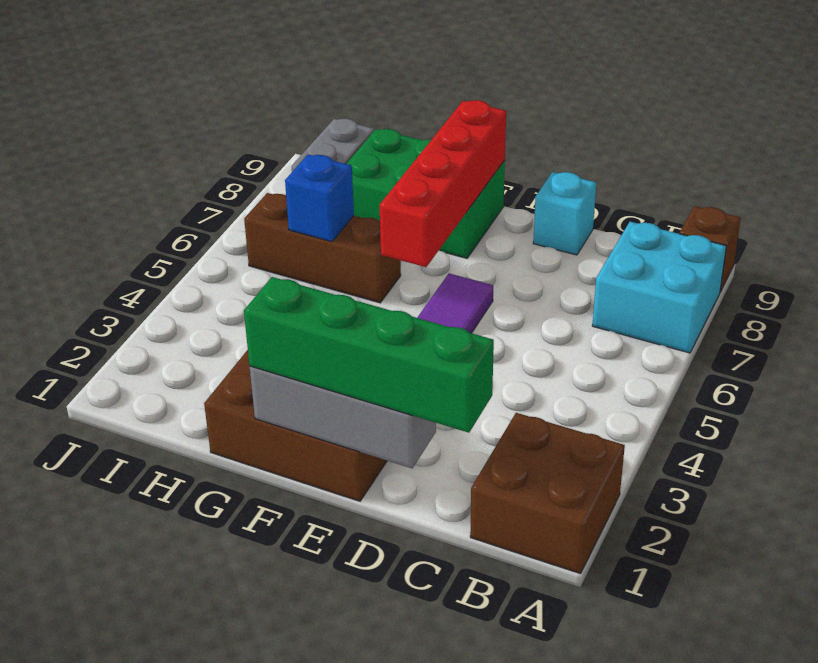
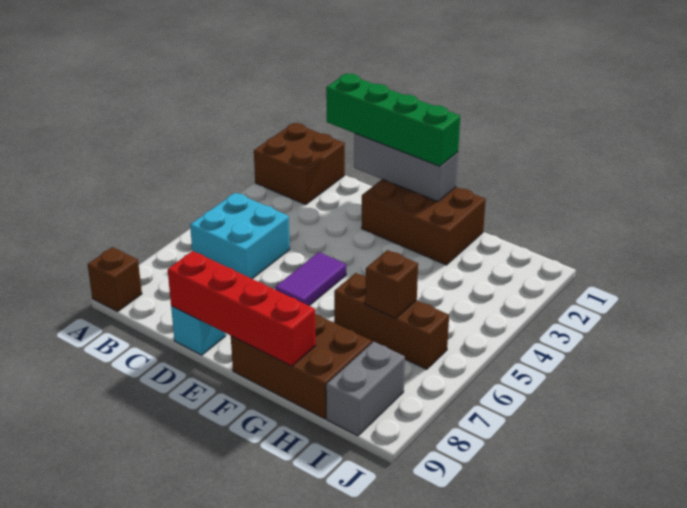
cyan 2x2 brick [592,222,726,353] -> cyan 2x2 brick moved to [190,193,290,279]
red 1x4 brick [380,100,506,267] -> red 1x4 brick turned to [168,251,316,366]
green 2x3 brick [346,129,505,258] -> brown 2x3 brick [231,314,372,419]
blue 1x1 brick [285,155,354,242] -> brown 1x1 brick [365,250,418,319]

